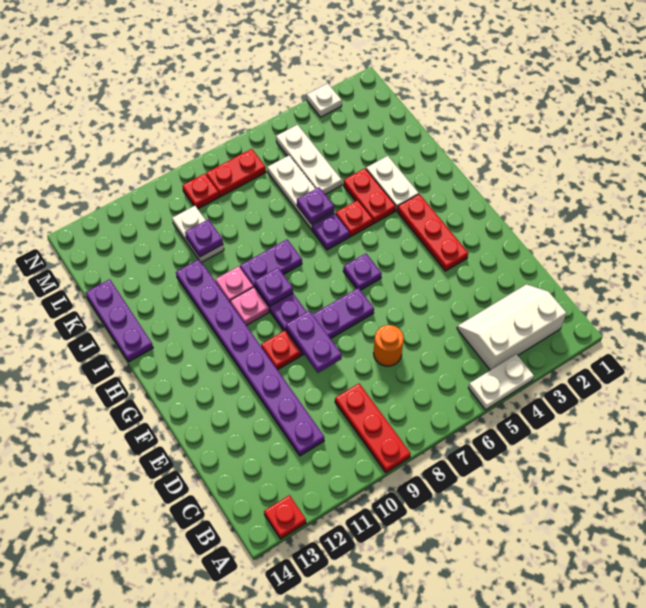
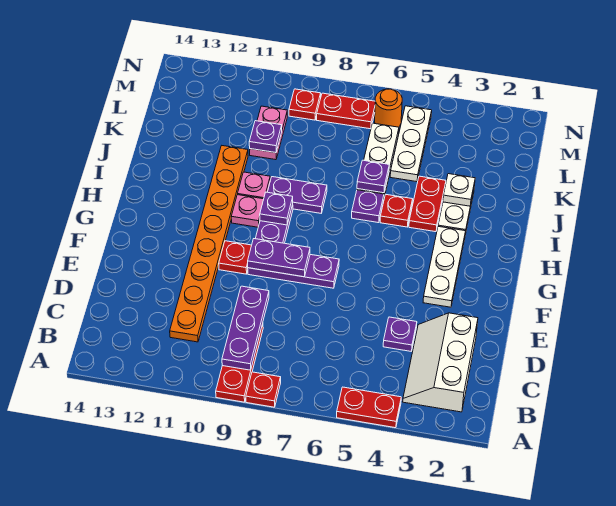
white 1x2 plate [468,354,534,410] -> red 1x2 plate [337,387,401,428]
red 1x1 plate [264,495,306,539] -> red 1x1 plate moved to [246,372,281,407]
white 2x3 slope [457,284,566,370] -> white 2x3 slope turned to [403,313,478,412]
purple 1x8 plate [176,259,324,456] -> orange 1x8 plate [170,146,248,342]
orange 1x1 round brick [374,325,404,366] -> orange 1x1 round brick moved to [375,89,402,127]
purple 1x2 plate [286,311,342,373] -> purple 1x2 plate turned to [248,239,310,277]
red 1x3 plate [397,194,468,271] -> white 1x3 plate [423,226,466,307]
purple 1x1 plate [343,254,382,290] -> purple 1x1 plate moved to [383,317,417,351]
purple 1x3 plate [86,279,153,362] -> purple 1x3 plate moved to [222,286,269,370]
white 1x2 plate [172,206,224,262] -> pink 1x2 plate [250,106,287,160]
white 1x1 plate [307,83,342,117] -> white 1x1 plate moved to [443,174,475,206]

